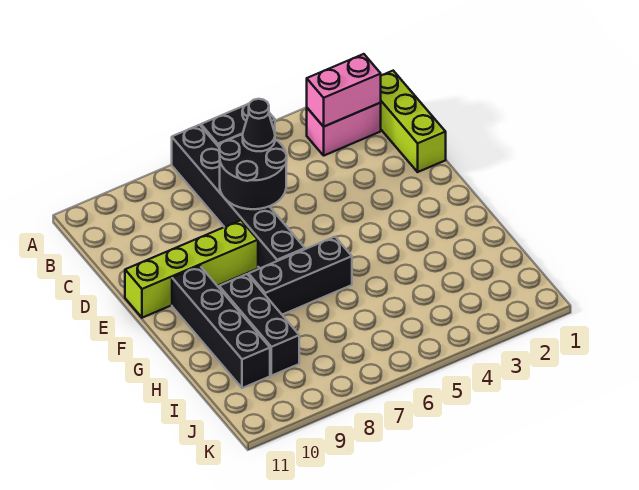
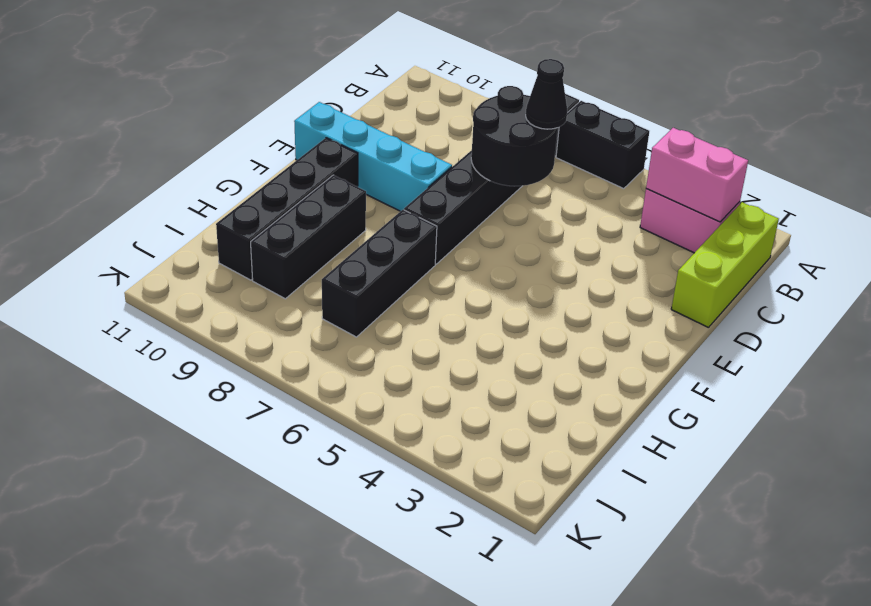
lime 1x4 brick [125,220,258,318] -> cyan 1x4 brick [294,102,452,211]
black 1x3 brick [249,237,352,315] -> black 1x3 brick turned to [322,210,437,337]

